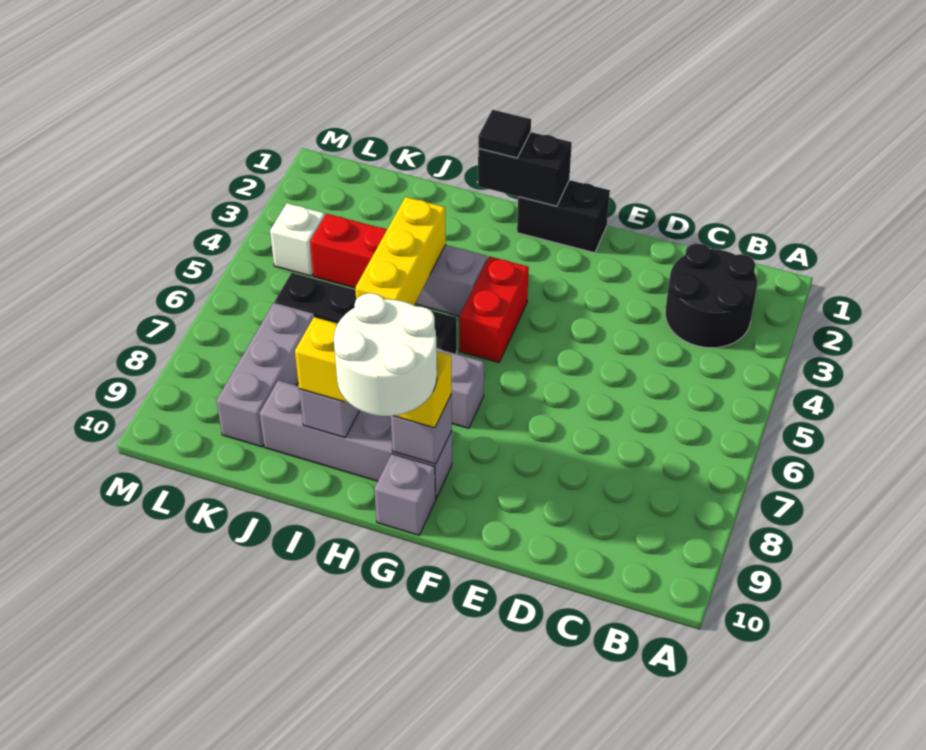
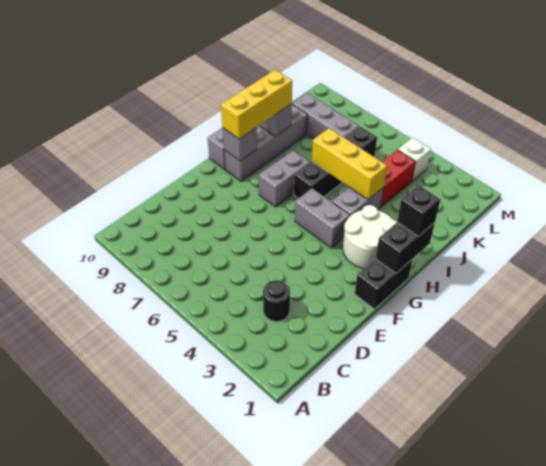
black 2x2 round brick [665,244,757,348] -> black 1x1 round brick [263,280,290,322]
red 1x2 brick [459,256,529,362] -> grey 1x2 brick [295,188,350,248]
white 2x2 round brick [334,293,437,416] -> white 2x2 round brick moved to [343,205,397,269]
black 1x1 tile [478,110,531,158] -> black 1x1 brick [397,185,440,237]

